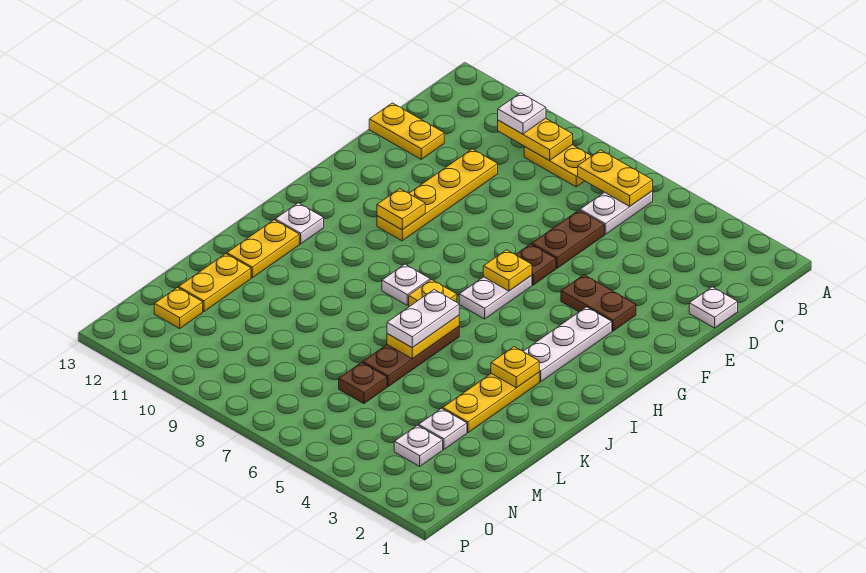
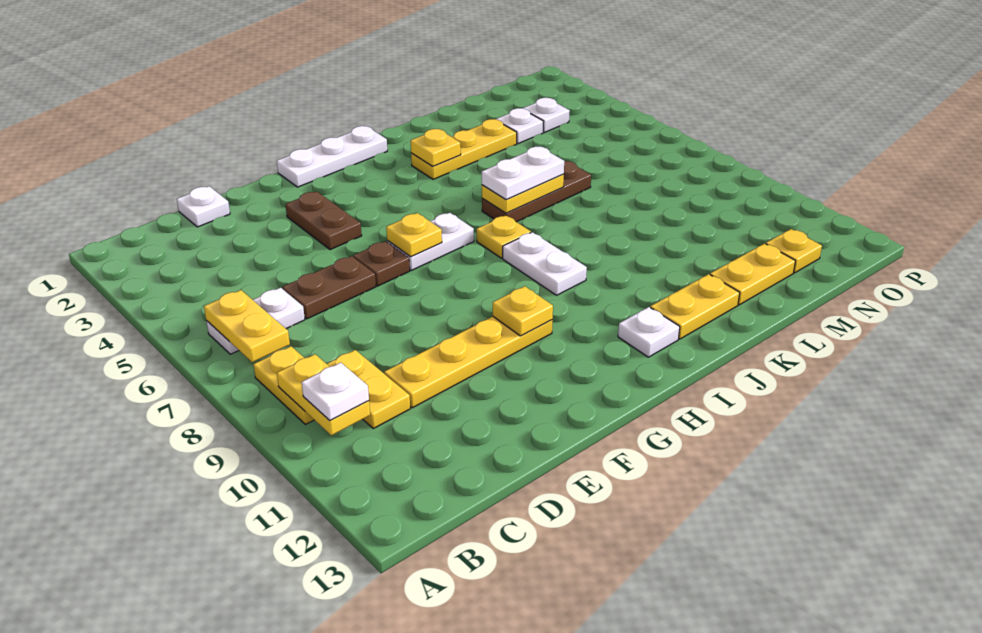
yellow 1x2 plate [369,103,444,159] -> yellow 1x2 plate moved to [327,350,410,428]
white 1x3 plate [523,307,612,382] -> white 1x3 plate moved to [277,126,387,187]
white 1x1 plate [382,264,430,305] -> white 1x2 plate [503,232,587,295]
brown 1x1 plate [339,363,387,404] -> none

